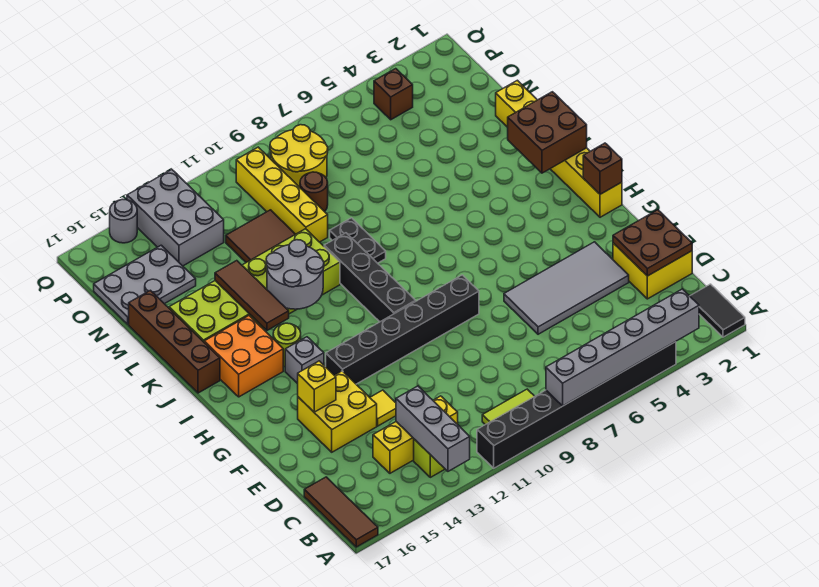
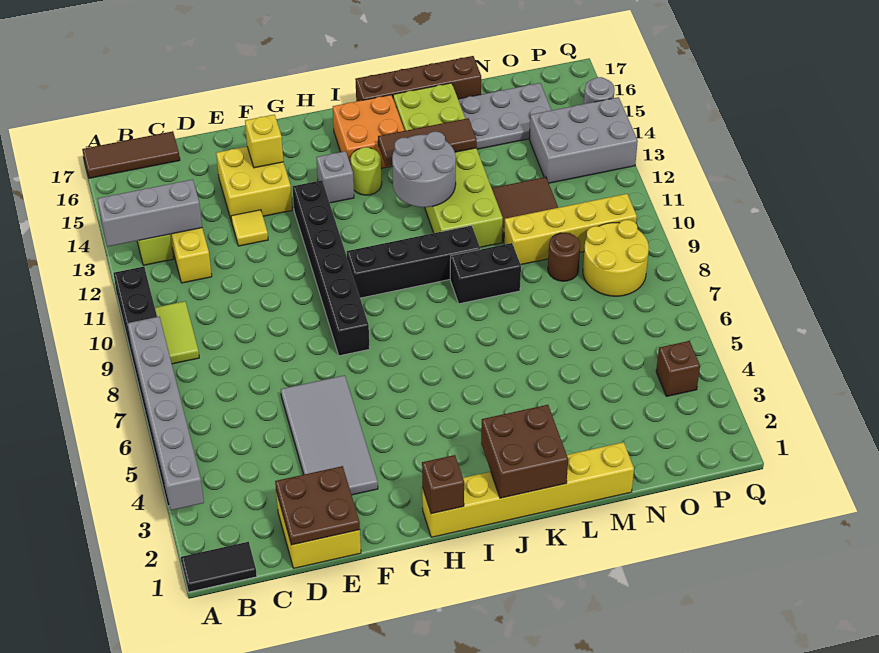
black 1x2 plate [330,218,386,263] -> black 1x2 brick [450,243,521,304]
grey 2x3 plate [94,245,196,324] -> grey 2x3 plate turned to [458,83,551,149]

